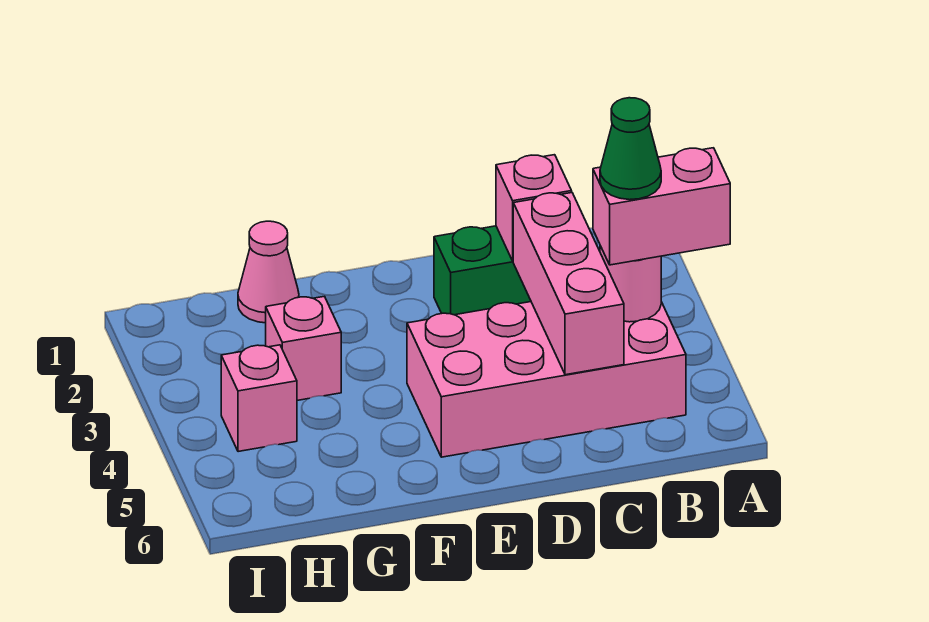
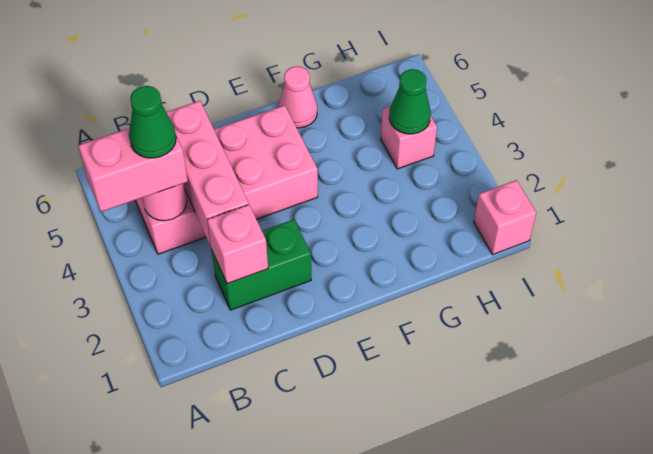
pink 1x1 cone [238,221,299,323] -> pink 1x1 cone moved to [279,66,317,128]
pink 1x1 brick [266,296,341,400] -> pink 1x1 brick moved to [474,180,536,254]
none -> green 1x1 cone [389,69,431,134]

